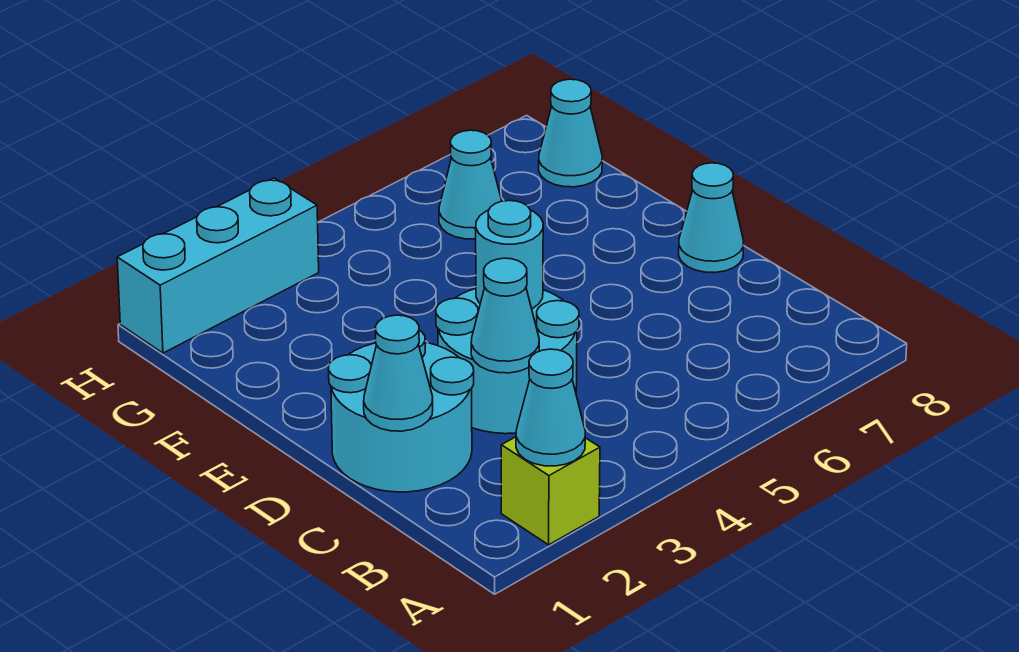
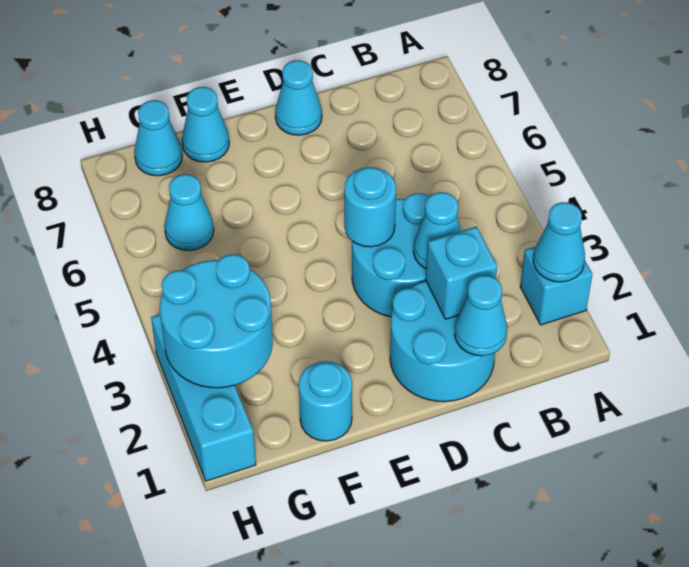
lime 1x1 brick [501,437,600,545] -> cyan 1x1 brick [520,247,592,325]
none -> cyan 1x1 brick [426,227,497,319]
none -> cyan 1x1 round brick [299,361,352,441]
none -> cyan 1x1 cone [182,87,229,162]
none -> cyan 2x2 round brick [160,254,273,388]

